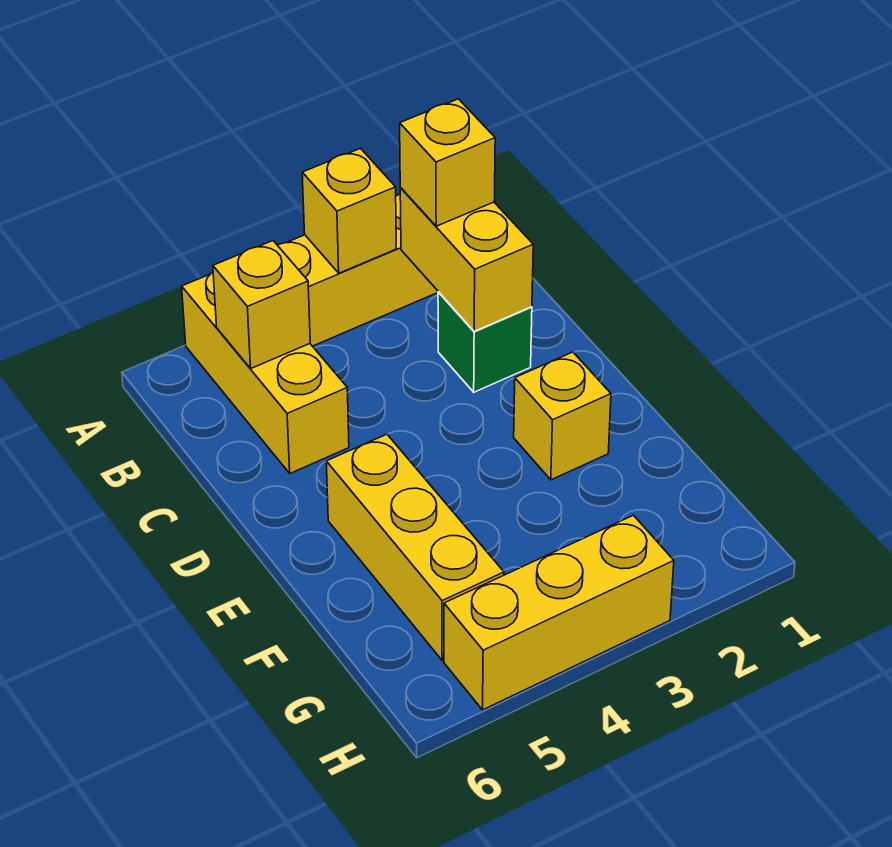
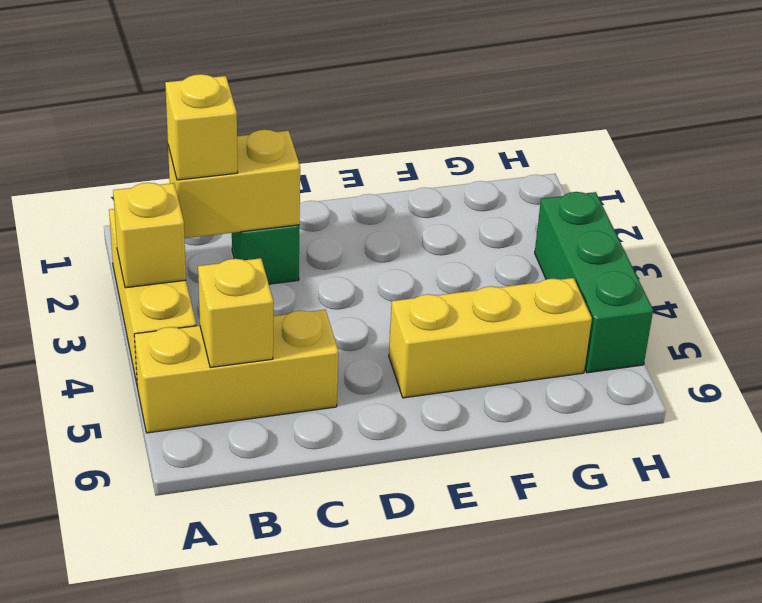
yellow 1x1 brick [514,352,611,480] -> none
yellow 1x3 brick [444,515,674,710] -> green 1x3 brick [535,192,653,373]

